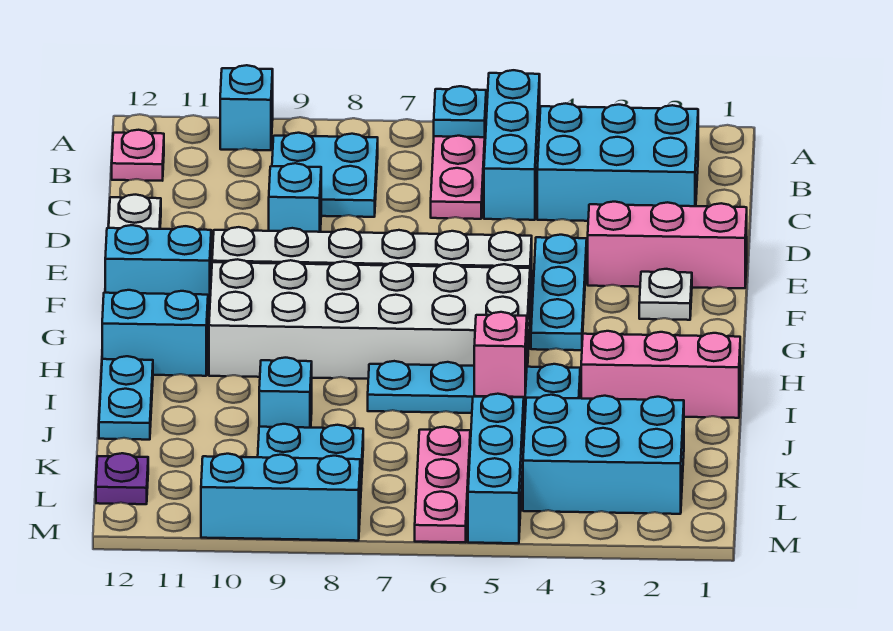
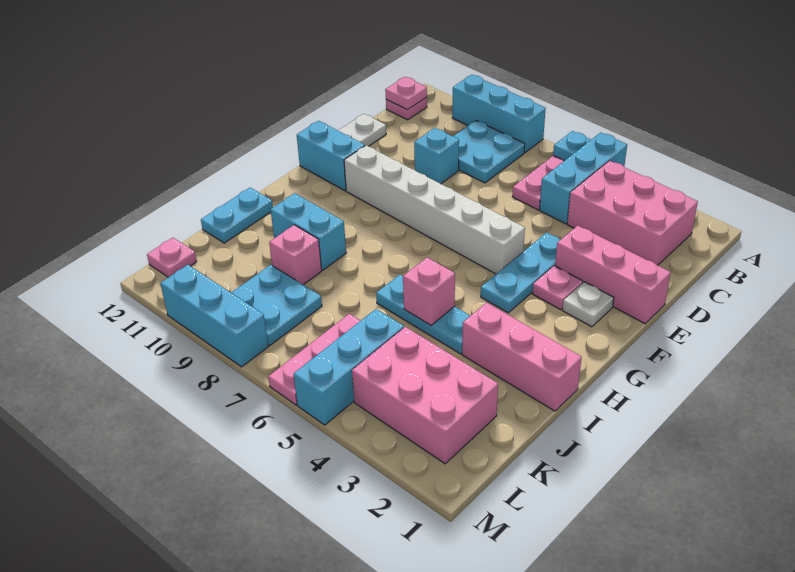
cyan 1x1 brick [220,65,273,150] -> cyan 1x3 brick [452,75,546,153]
cyan 2x3 brick [537,103,698,221] -> pink 2x3 brick [567,161,698,265]
none -> pink 1x1 plate [385,77,427,110]
none -> pink 1x1 plate [532,266,583,310]
white 2x6 brick [209,259,530,379] -> none
cyan 1x2 brick [102,290,208,376] -> cyan 1x2 brick moved to [271,193,346,270]
cyan 1x4 plate [368,361,580,414] -> cyan 1x3 plate [376,275,470,354]
cyan 1x1 brick [259,358,312,428] -> pink 1x1 brick [269,225,322,285]
cyan 2x3 brick [523,395,684,514] -> pink 2x3 brick [352,327,498,464]
purple 1x1 plate [96,453,148,504] -> pink 1x1 plate [147,238,197,277]

